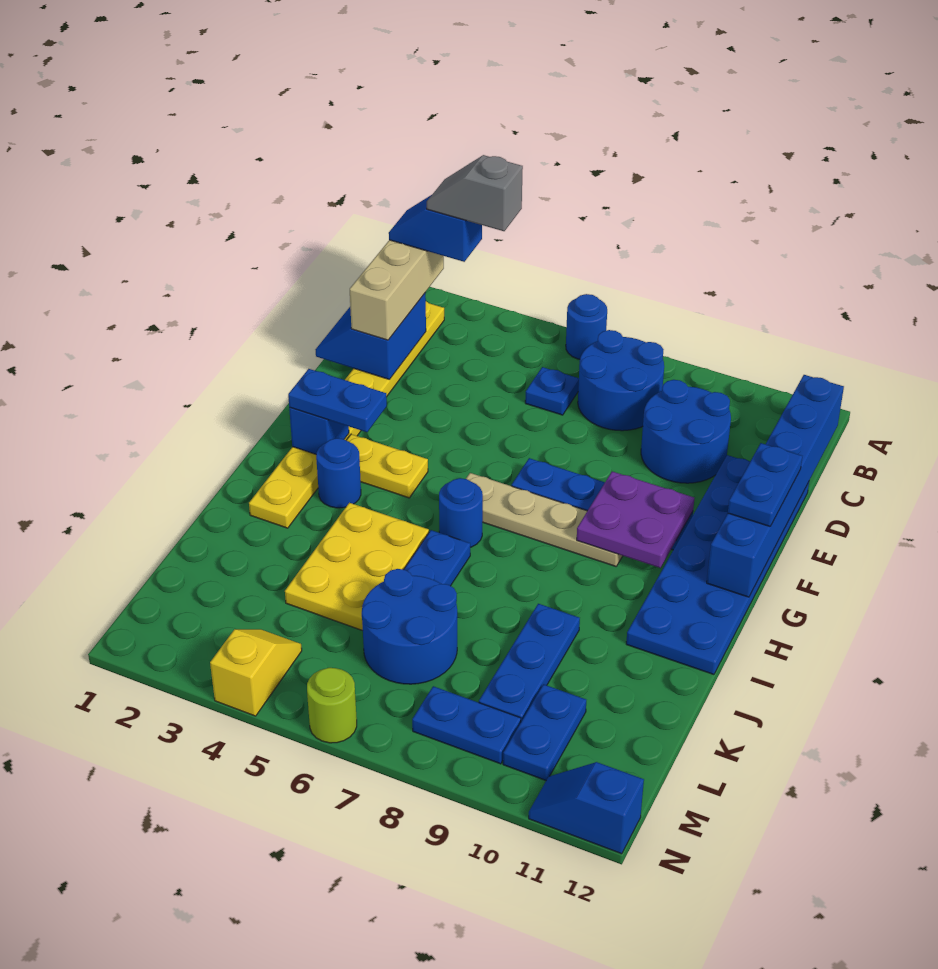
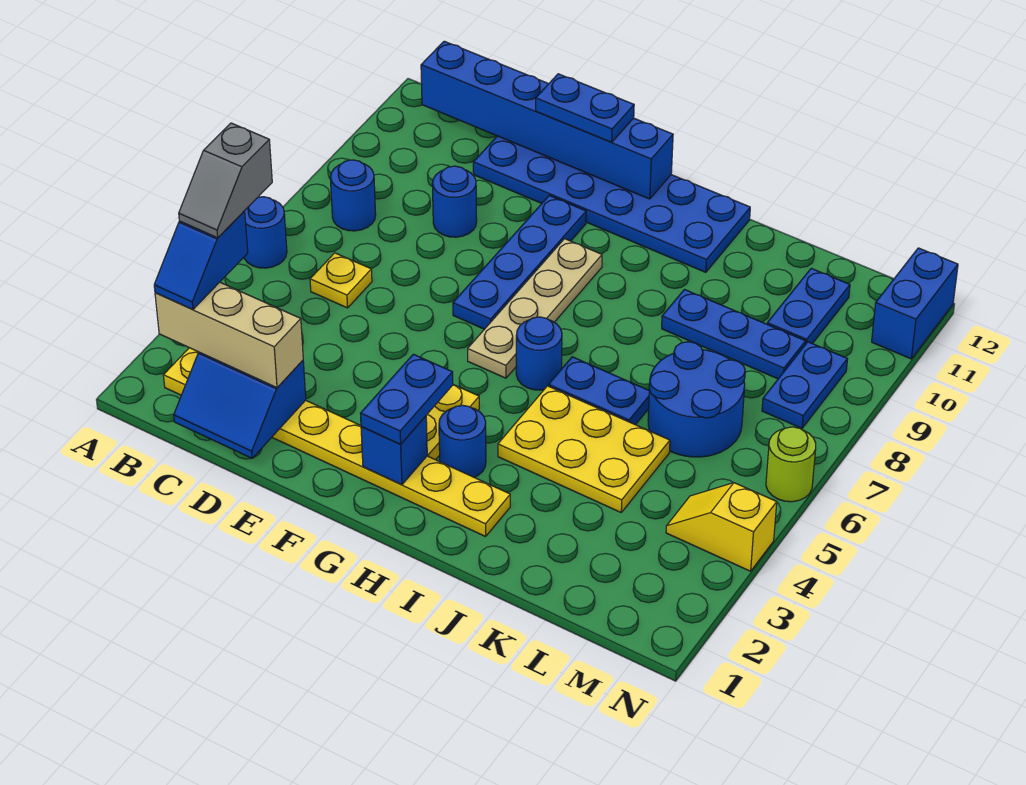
blue 2x2 round brick [578,330,664,431] -> blue 1x1 round brick [330,160,376,231]
blue 1x1 plate [525,367,579,415] -> yellow 1x1 plate [310,253,372,308]
blue 2x2 round brick [641,380,731,483] -> blue 1x1 round brick [432,166,477,237]
purple 2x2 plate [577,471,694,568] -> none
blue 1x2 plate [503,684,586,780] -> blue 1x2 plate turned to [767,268,850,344]
blue 1x2 slope [529,762,644,854] -> blue 1x2 brick [872,248,958,359]

